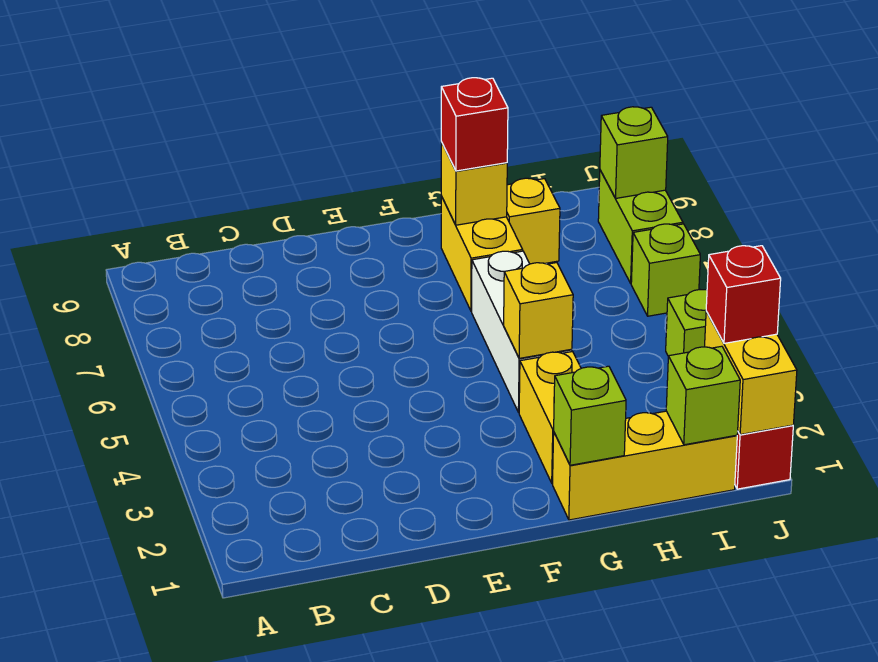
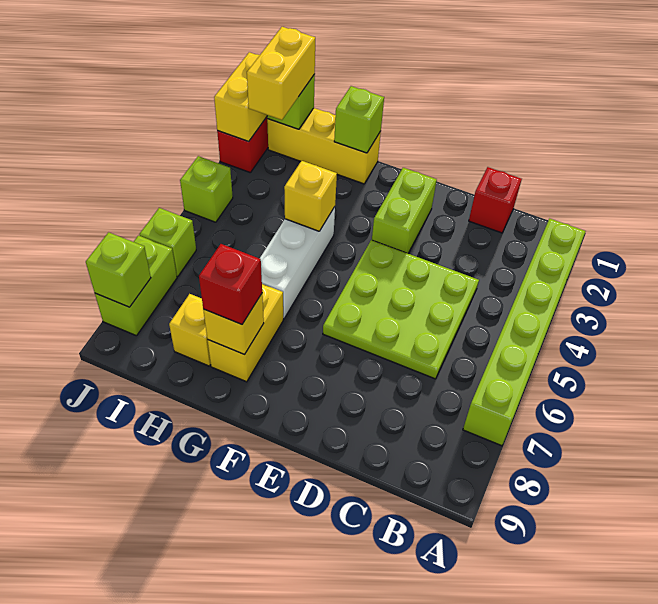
none -> lime 1x6 brick [463,219,586,446]
none -> lime 3x3 plate [323,240,479,379]
none -> lime 1x2 brick [372,168,437,253]
yellow 1x2 brick [519,352,581,483] -> yellow 1x2 brick moved to [247,27,315,120]
red 1x1 brick [706,246,781,343] -> red 1x1 brick moved to [469,167,522,233]

